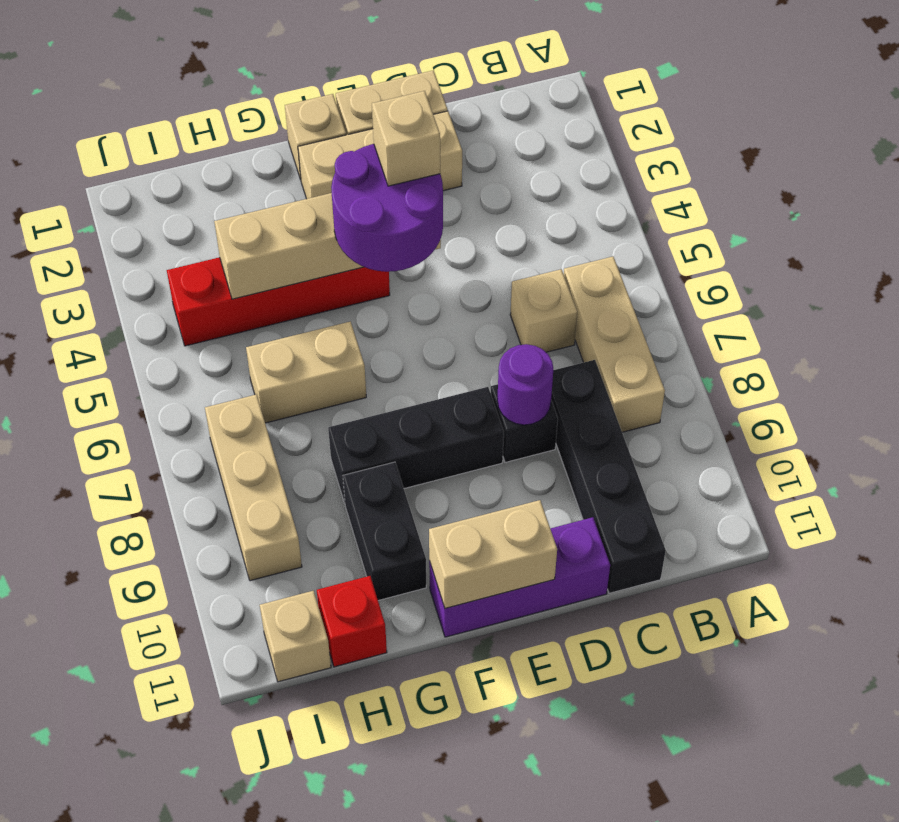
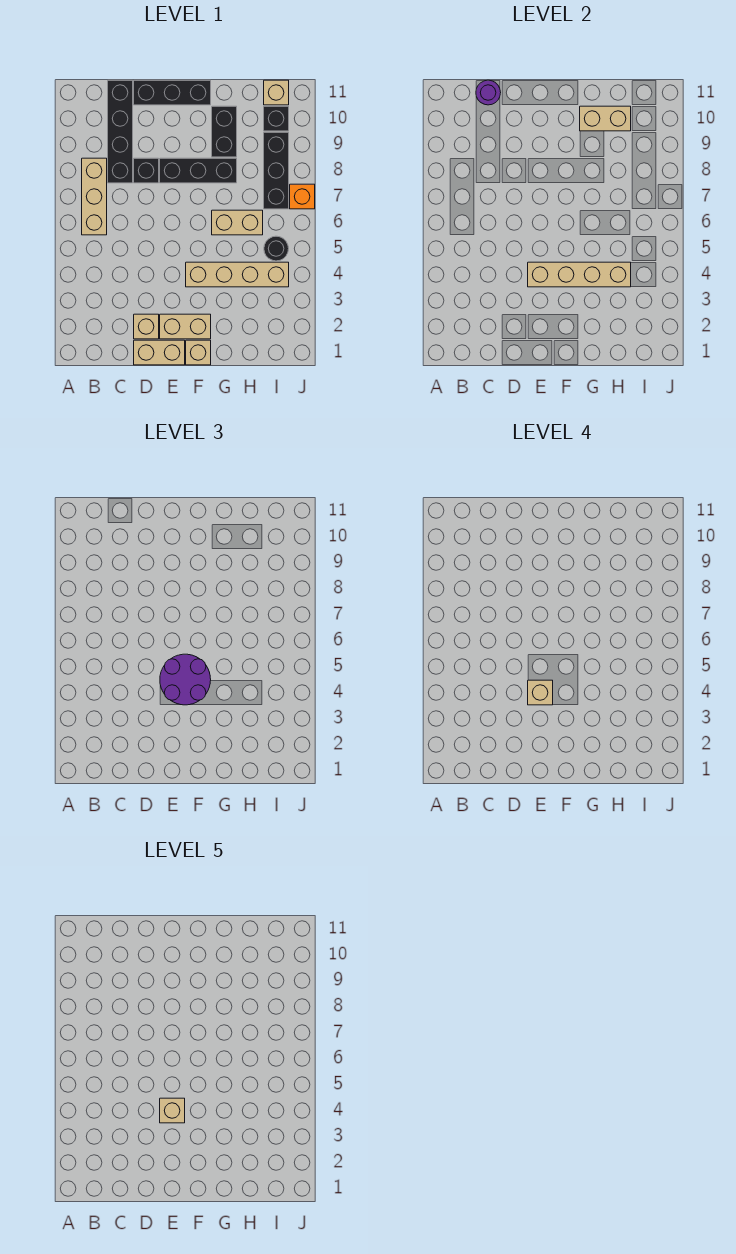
tan 1x1 brick [510,269,577,352] -> tan 1x1 brick moved to [160,1098,185,1123]
purple 1x1 round brick [497,344,553,425] -> purple 1x1 round brick moved to [476,80,501,105]
purple 1x3 brick [429,517,610,637] -> black 1x3 brick [134,80,211,105]
tan 1x2 brick [429,500,557,608] -> tan 1x2 brick moved to [580,106,631,131]
red 1x4 brick [167,257,390,346] -> tan 1x4 brick [186,262,289,287]
red 1x1 brick [317,576,387,667] -> none
none -> black 1x1 round brick [264,236,289,261]
tan 1x3 brick [205,394,302,581] -> black 1x3 brick [264,132,289,209]
none -> black 1x1 brick [264,106,289,131]
none -> orange 1x1 brick [290,184,315,209]

